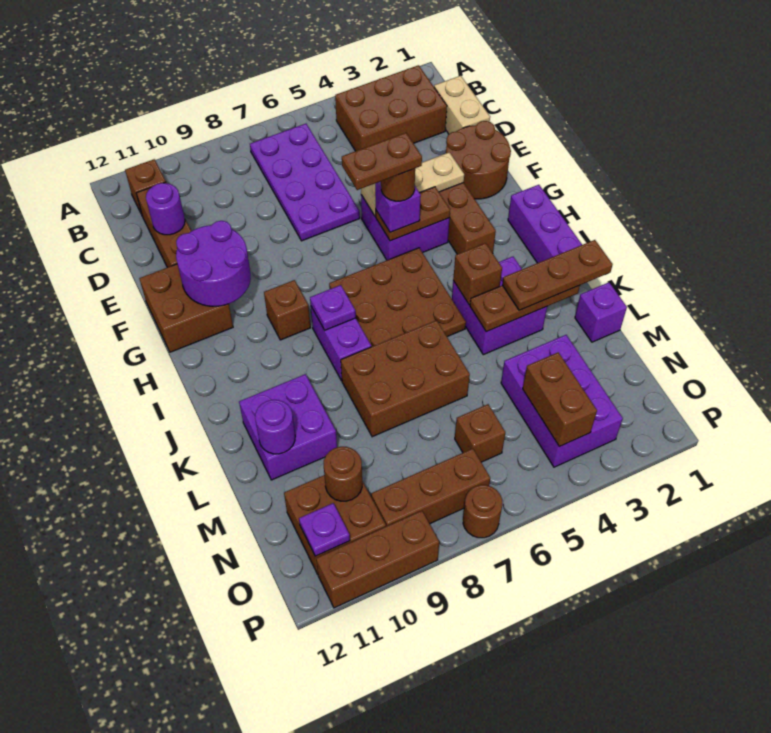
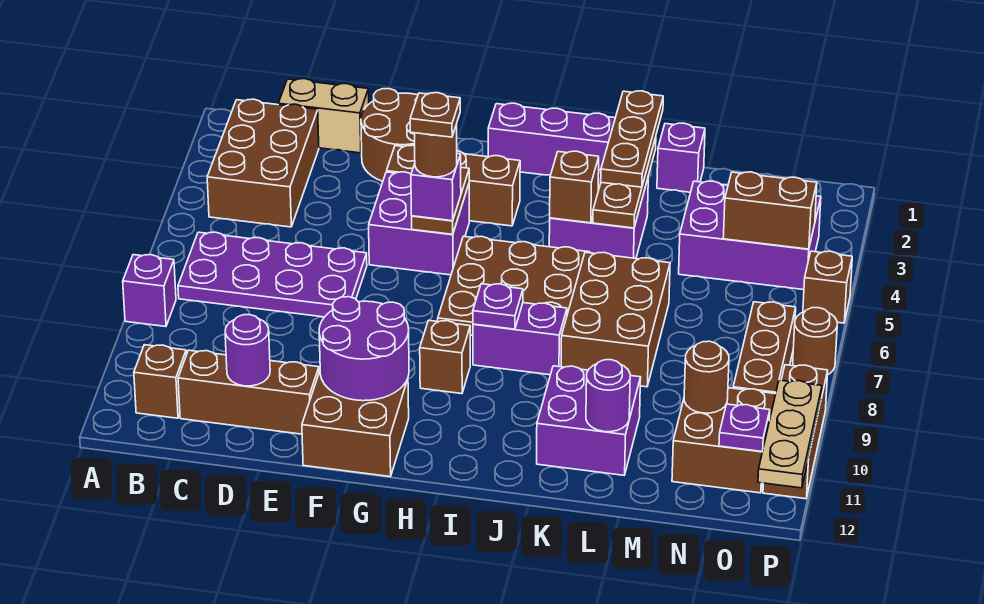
none -> purple 1x1 brick [123,255,176,327]
tan 1x3 plate [361,152,464,216] -> tan 1x3 plate moved to [758,380,822,488]
brown 1x2 plate [342,133,422,190] -> brown 1x1 plate [410,93,460,137]
brown 1x1 brick [455,404,505,462] -> brown 1x1 brick moved to [803,251,852,323]

